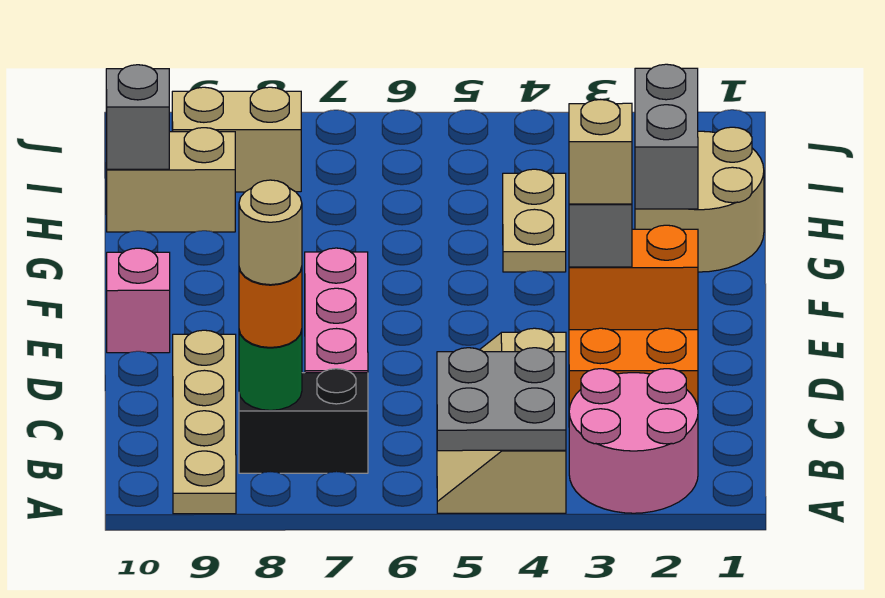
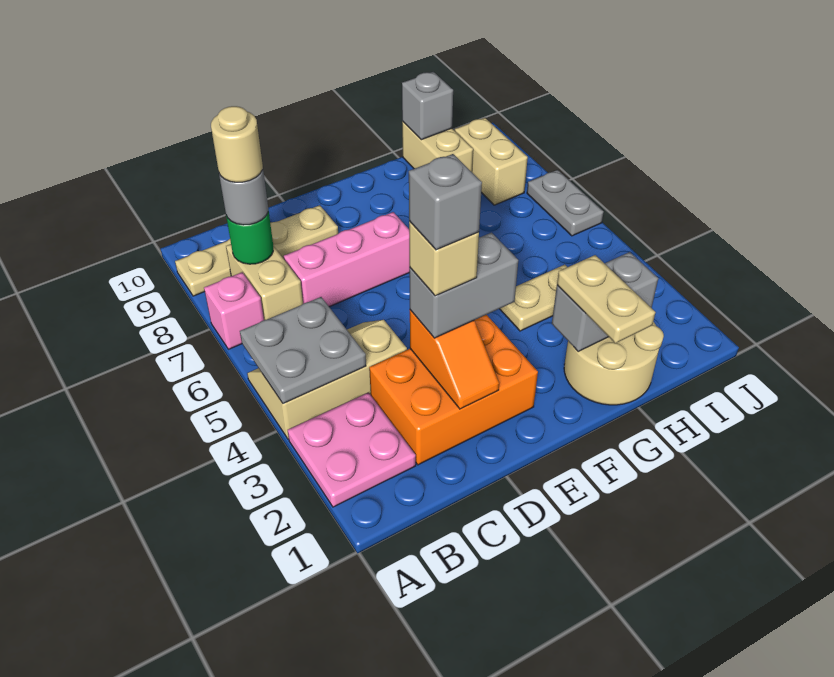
pink 2x2 round brick [569,369,698,513] -> pink 2x2 plate [288,392,416,507]
black 1x2 brick [239,369,368,473] -> tan 1x2 brick [226,244,303,320]
orange 1x1 round brick [239,267,302,347] -> grey 1x1 round brick [219,170,268,225]
orange 1x2 brick [569,225,698,330] -> orange 1x2 slope [410,310,499,409]
none -> grey 1x1 brick [409,154,482,250]
pink 1x1 brick [107,248,170,353] -> pink 1x1 brick moved to [204,272,264,349]
none -> tan 1x2 plate [557,255,656,343]
none -> grey 1x2 plate [527,170,604,236]

